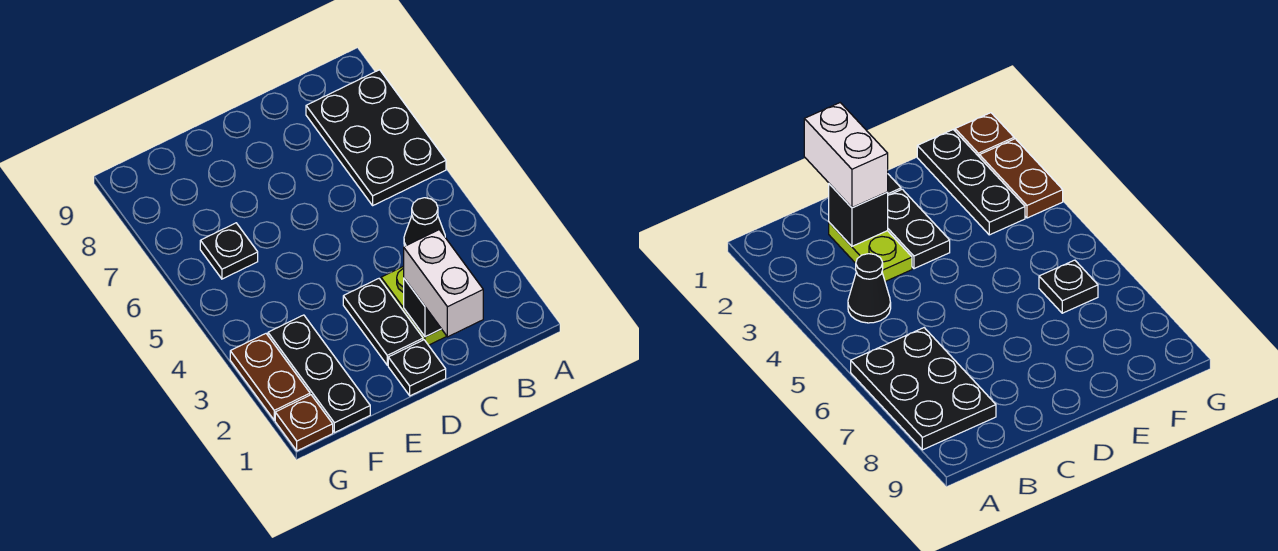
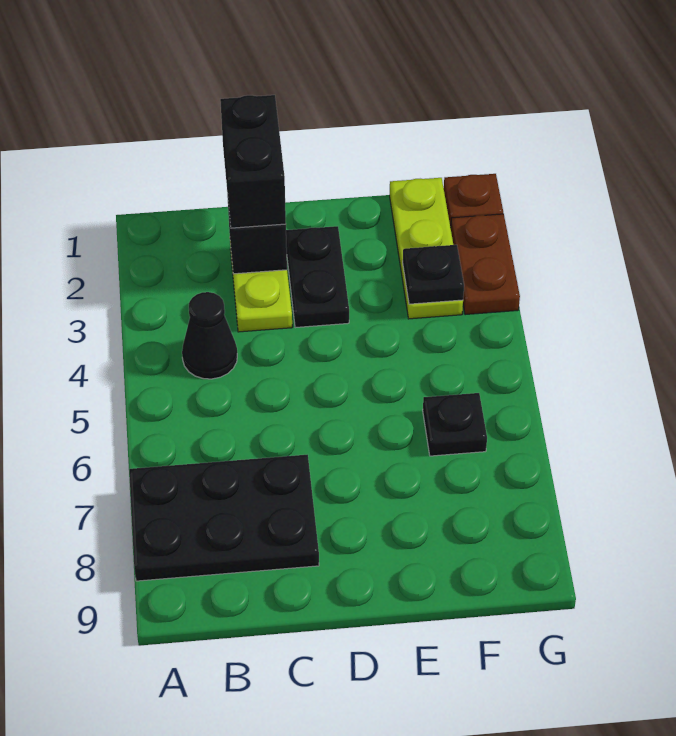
black 2x3 plate [306,70,446,205] -> black 2x3 plate turned to [129,455,319,581]
white 1x2 brick [404,230,483,337] -> black 1x2 brick [220,95,286,228]
black 1x1 plate [388,340,446,396] -> black 1x1 plate moved to [403,245,464,304]
black 1x3 plate [268,315,370,433] -> lime 1x3 plate [390,178,463,319]

